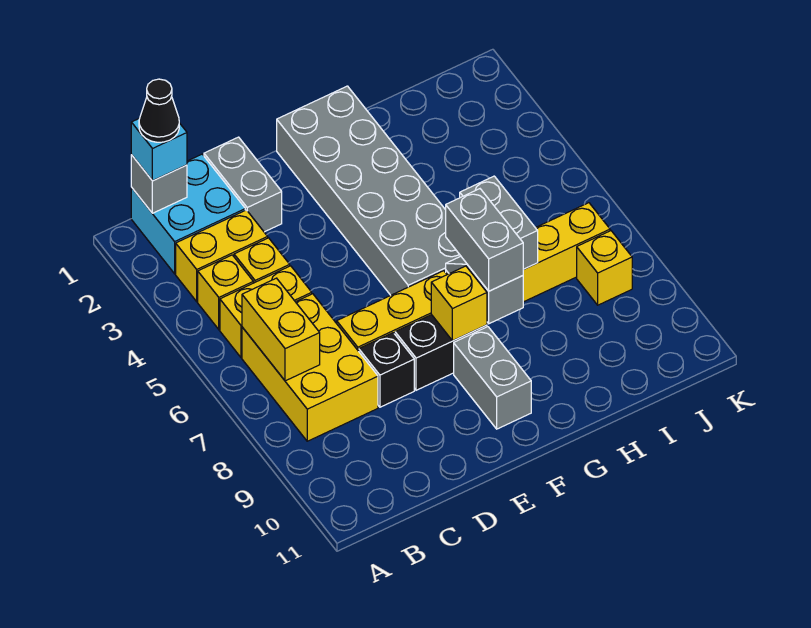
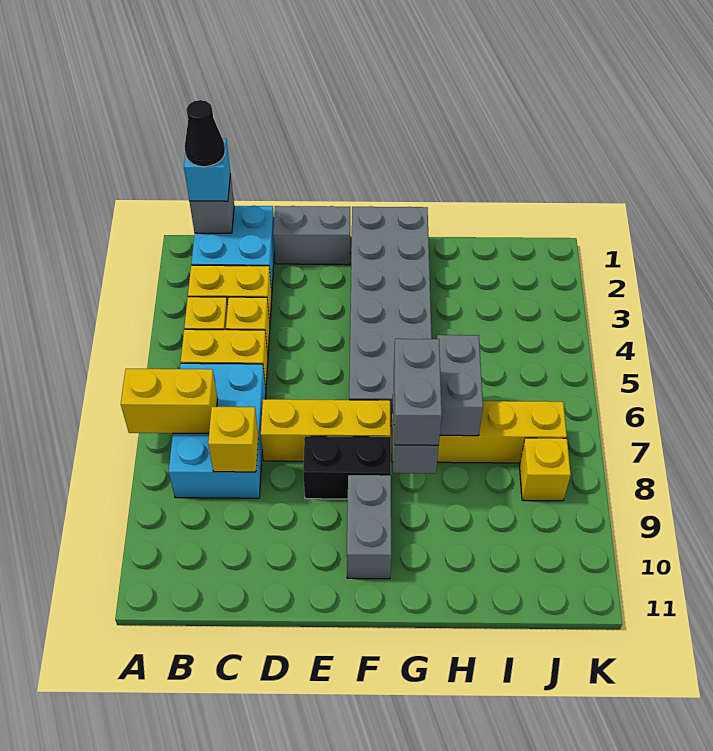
yellow 2x3 brick [242,294,378,441] -> cyan 2x3 brick [169,363,266,498]
yellow 1x2 brick [242,278,320,381] -> yellow 1x2 brick turned to [121,369,218,433]
grey 1x2 brick [204,137,282,232] -> grey 1x2 brick turned to [273,206,350,265]
black 1x1 brick [359,333,414,407] -> none
yellow 1x1 brick [431,266,487,341] -> yellow 1x1 brick moved to [208,407,258,472]

